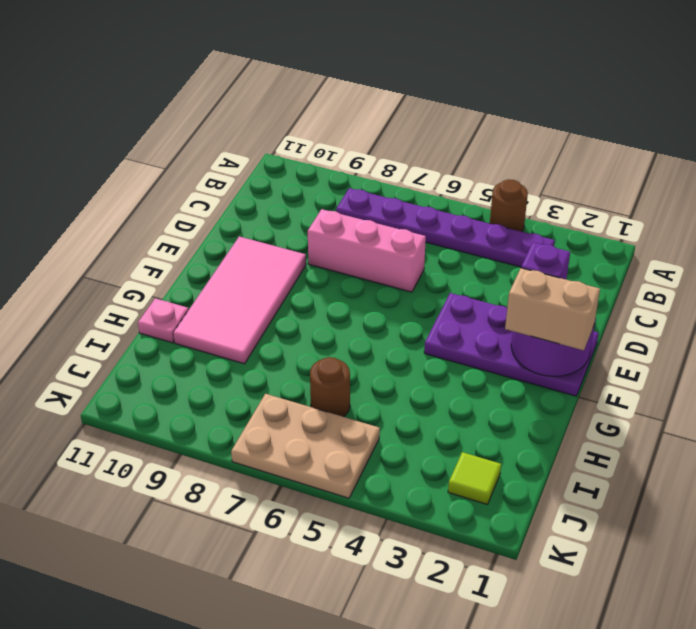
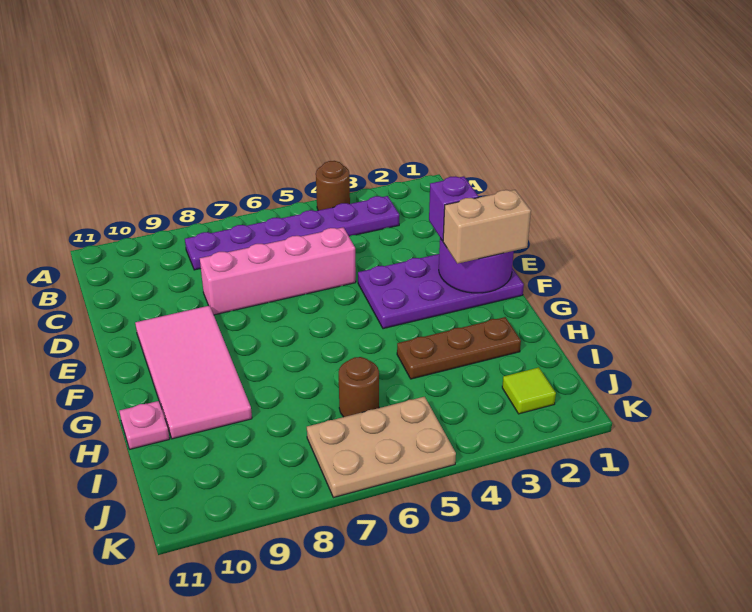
pink 1x3 brick [308,209,426,292] -> pink 1x4 brick [200,227,356,315]
none -> brown 1x3 plate [397,317,521,379]

